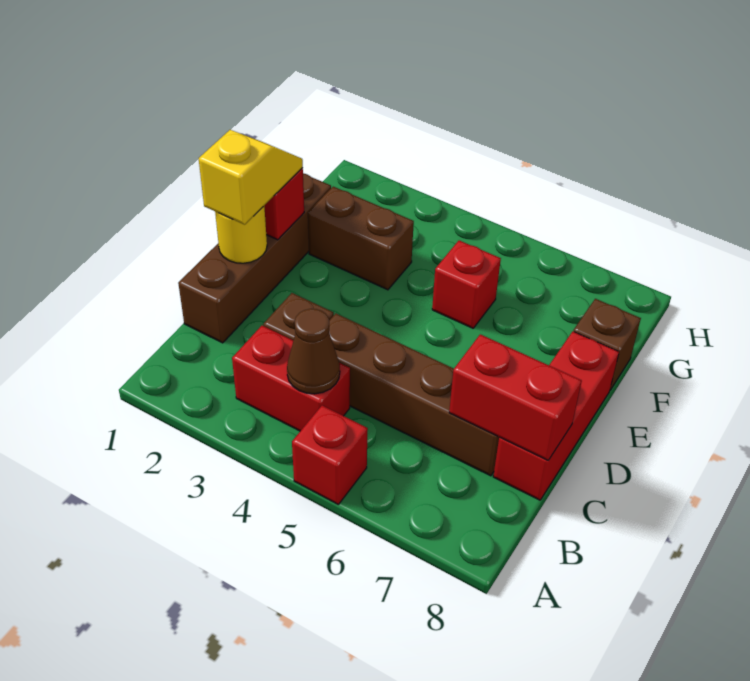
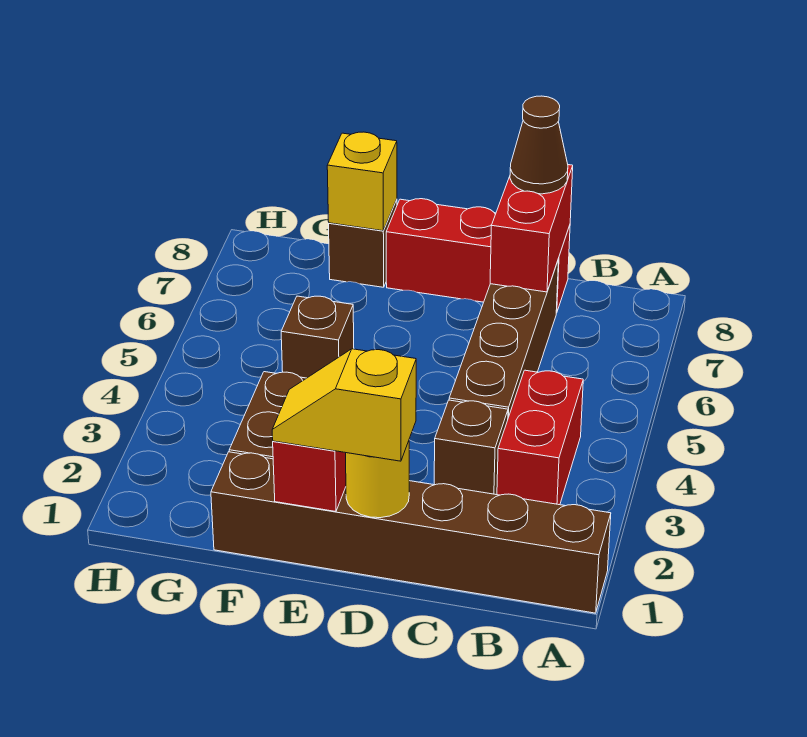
red 1x1 brick [292,405,368,505] -> none
brown 1x1 cone [287,309,340,394] -> brown 1x1 cone moved to [510,96,568,194]
brown 1x4 brick [178,173,331,343] -> brown 1x6 brick [211,452,611,613]
red 1x1 brick [432,240,501,328] -> brown 1x1 brick [281,296,354,378]
none -> yellow 1x1 brick [327,132,397,231]

